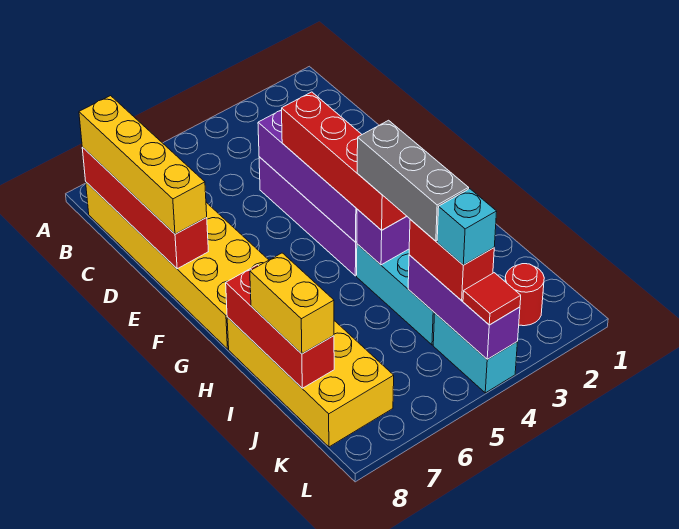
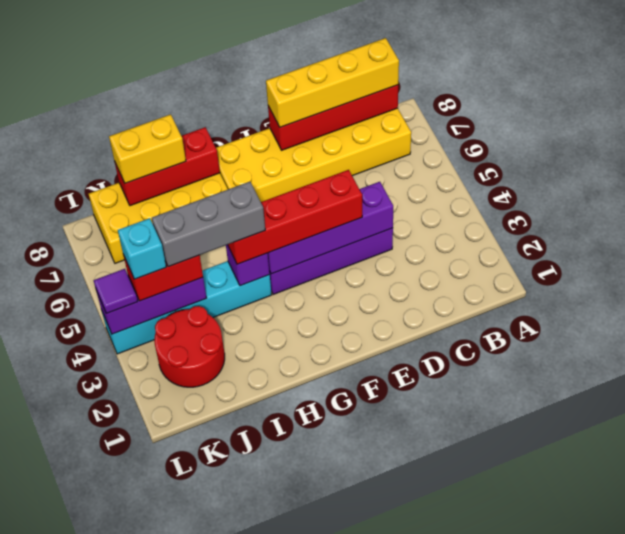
red 1x1 round brick [505,264,544,326] -> red 2x2 round brick [154,306,225,387]
red 1x1 tile [463,273,521,325] -> purple 1x1 tile [94,269,138,313]

